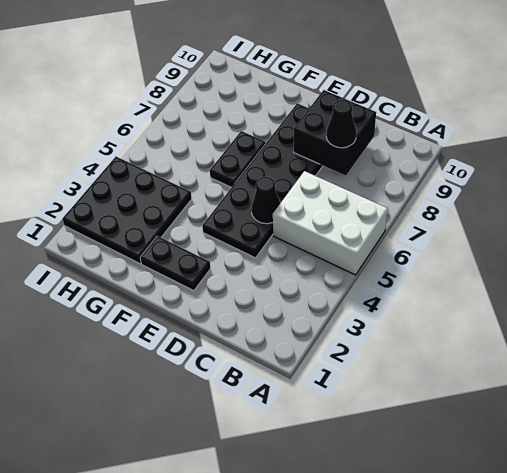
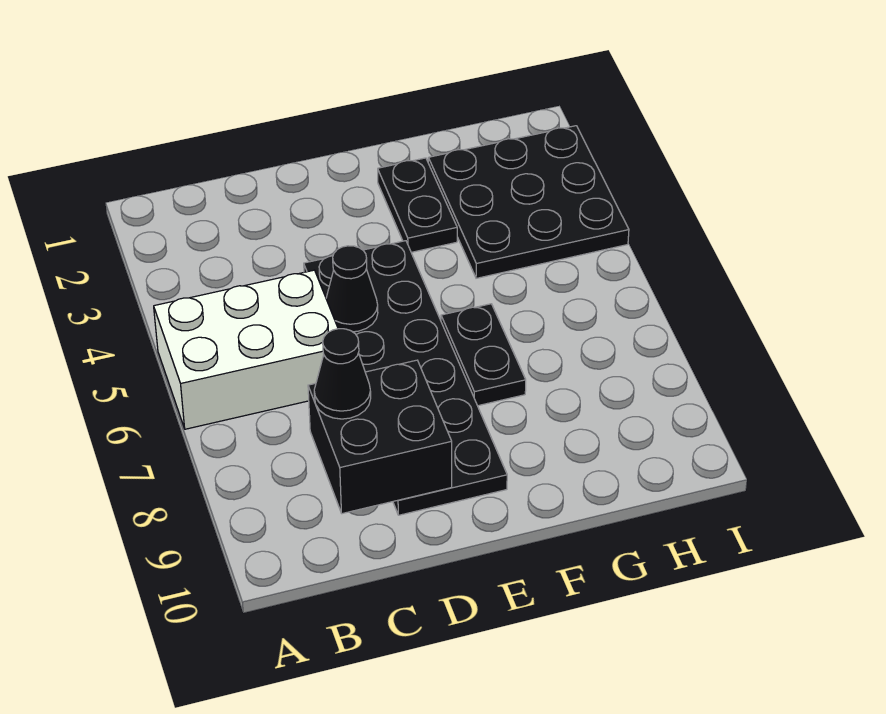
black 1x2 plate [140,236,211,291] -> black 1x2 plate turned to [378,158,457,252]

